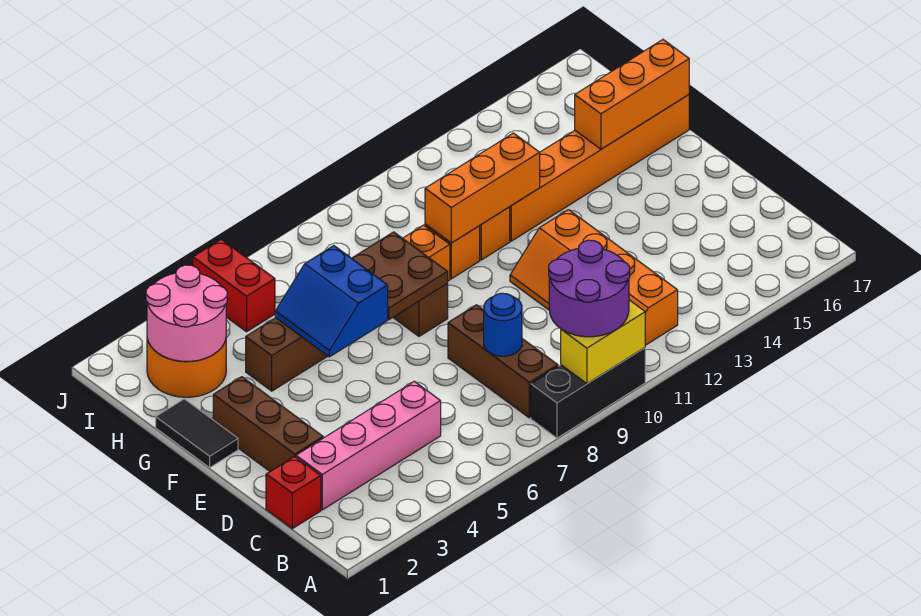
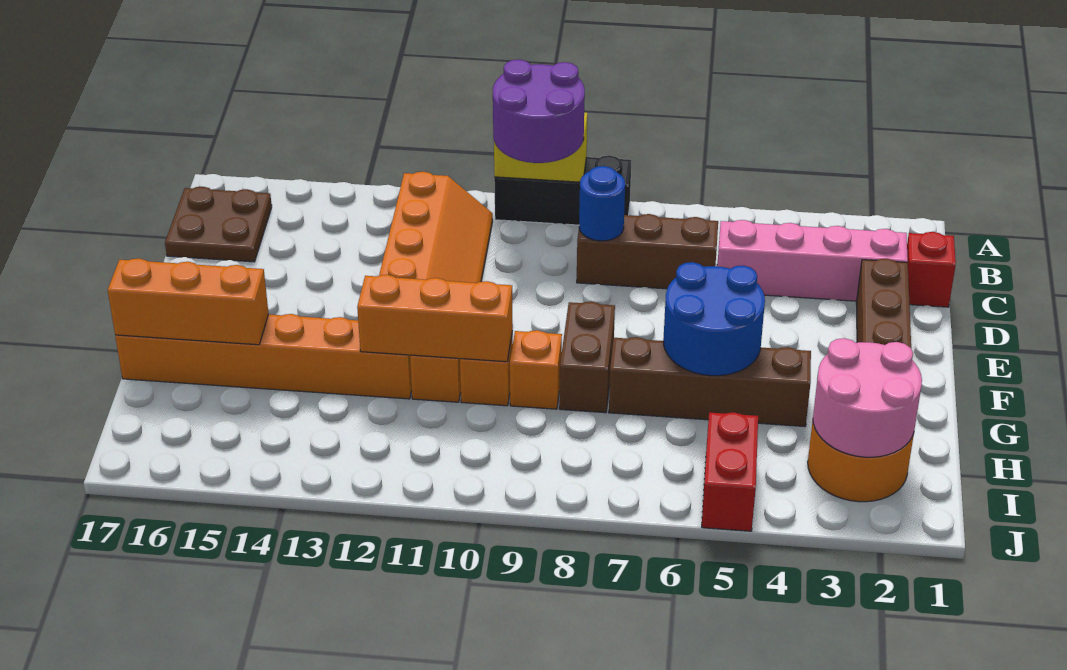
brown 1x3 brick [448,305,558,418] -> brown 1x3 brick turned to [577,214,718,289]
black 1x2 tile [156,399,238,468] -> none
blue 2x2 slope [275,246,388,357] -> blue 2x2 round brick [663,262,765,376]
brown 2x2 plate [352,232,448,319] -> brown 2x2 plate moved to [165,187,272,262]

